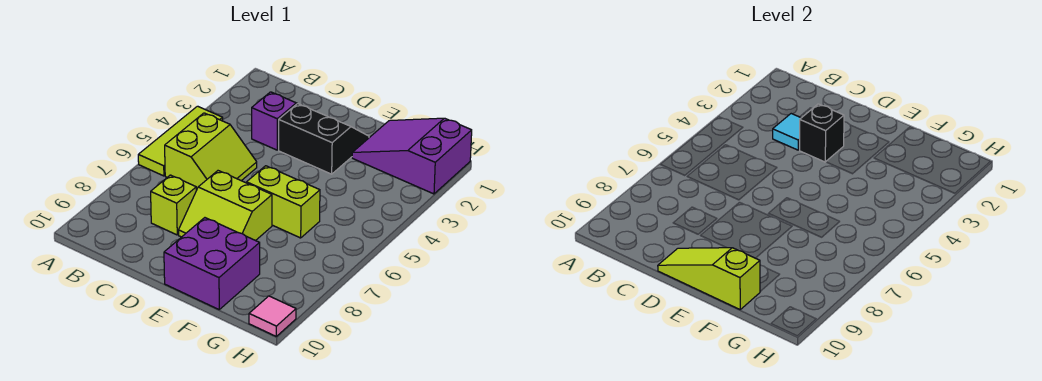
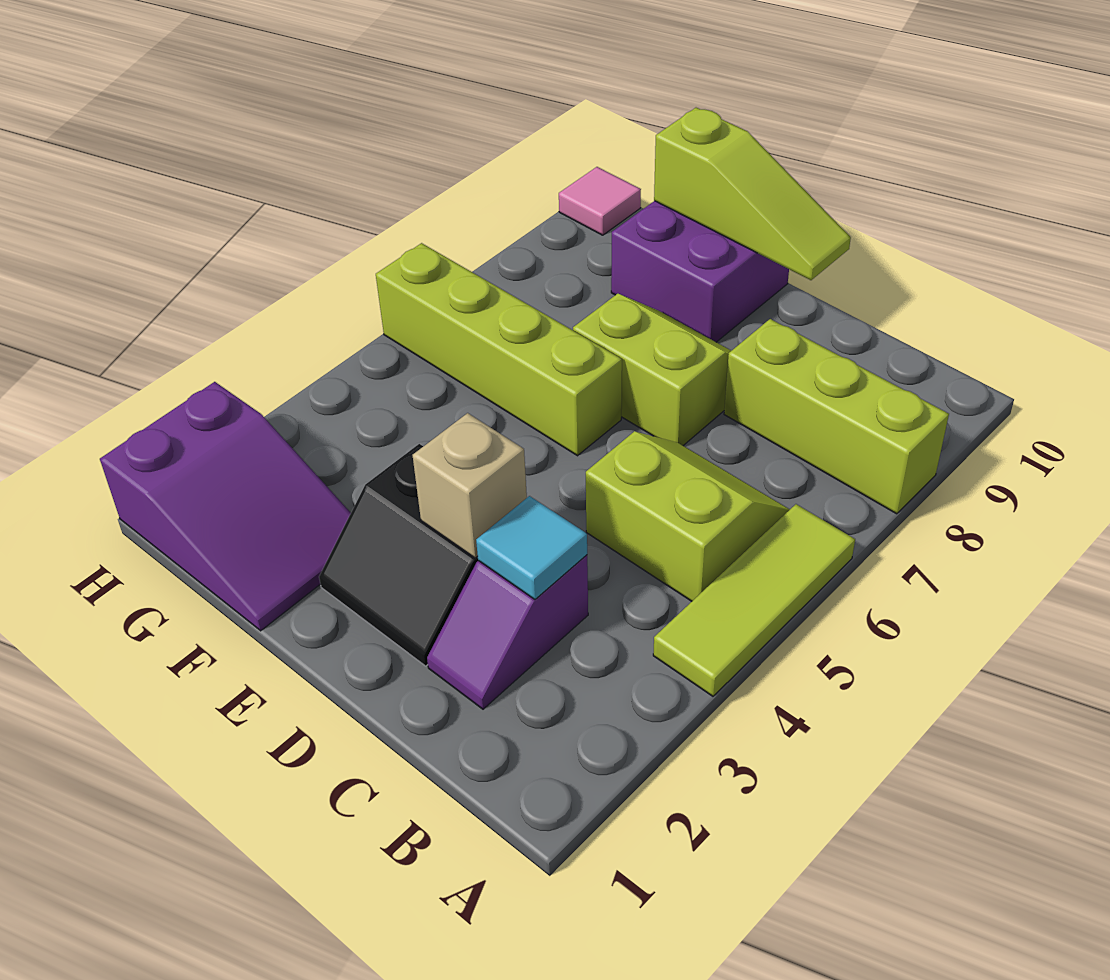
lime 2x2 slope [165,113,257,190] -> lime 2x2 slope turned to [586,431,790,601]
lime 1x1 brick [151,175,196,235] -> lime 1x3 brick [724,319,949,514]
black 1x1 brick [800,104,844,162] -> tan 1x1 brick [413,413,527,558]
lime 1x2 brick [247,166,320,238] -> lime 1x4 brick [376,243,622,456]

